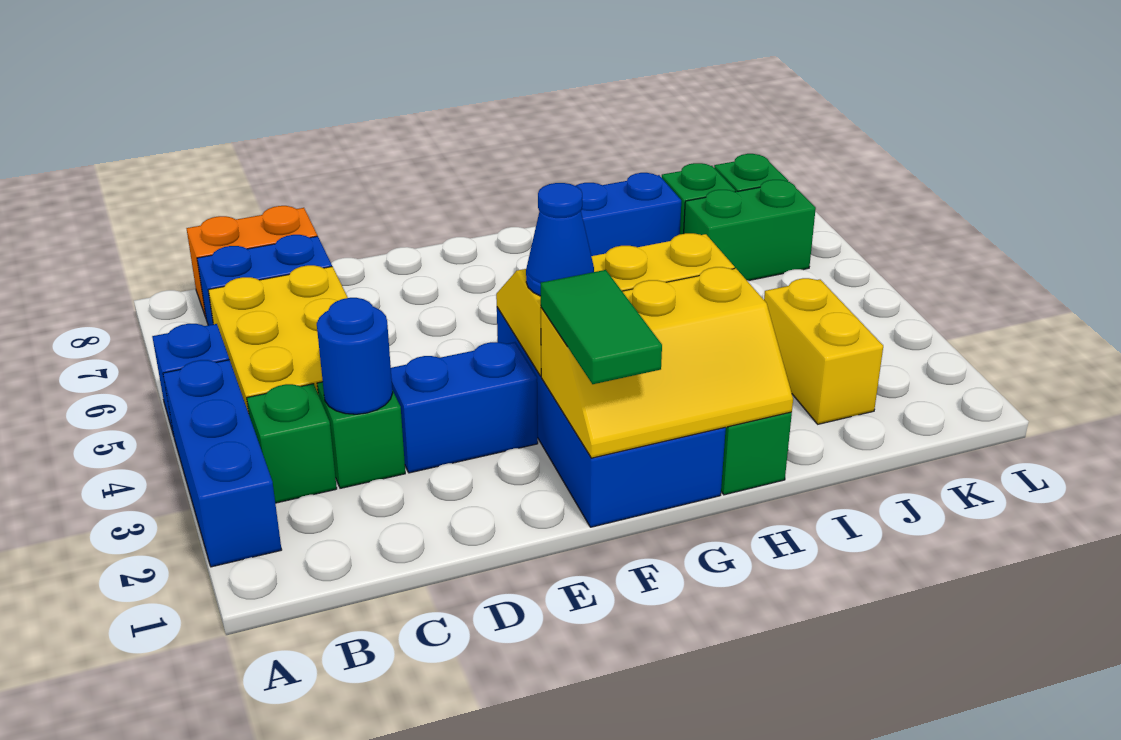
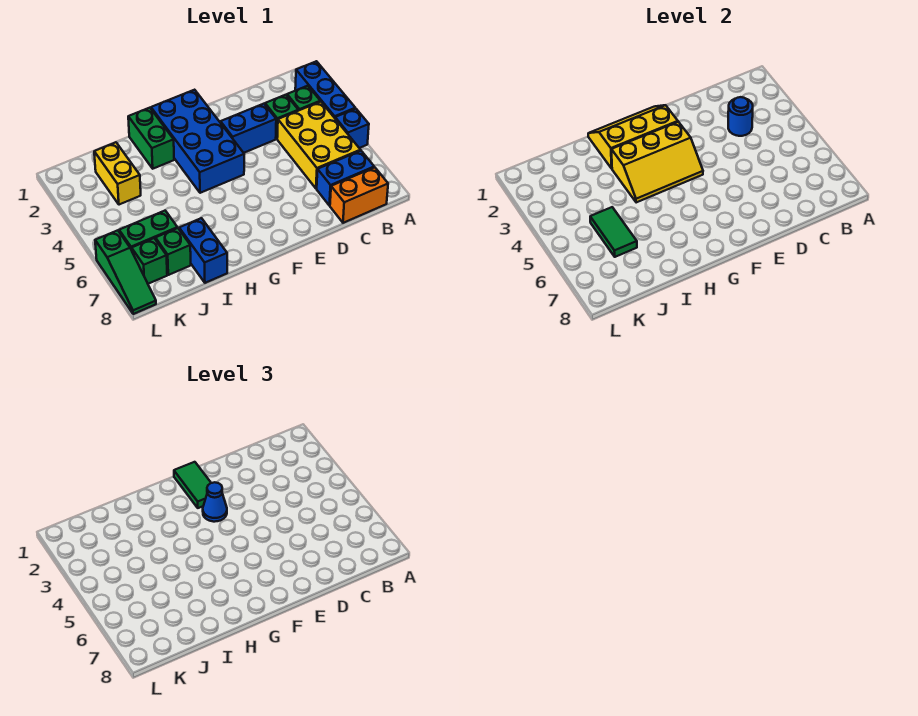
blue 1x2 brick [576,173,681,256] -> blue 1x2 brick turned to [179,218,227,283]
none -> green 1x2 tile [590,207,637,257]
none -> green 1x3 slope [95,230,156,314]

